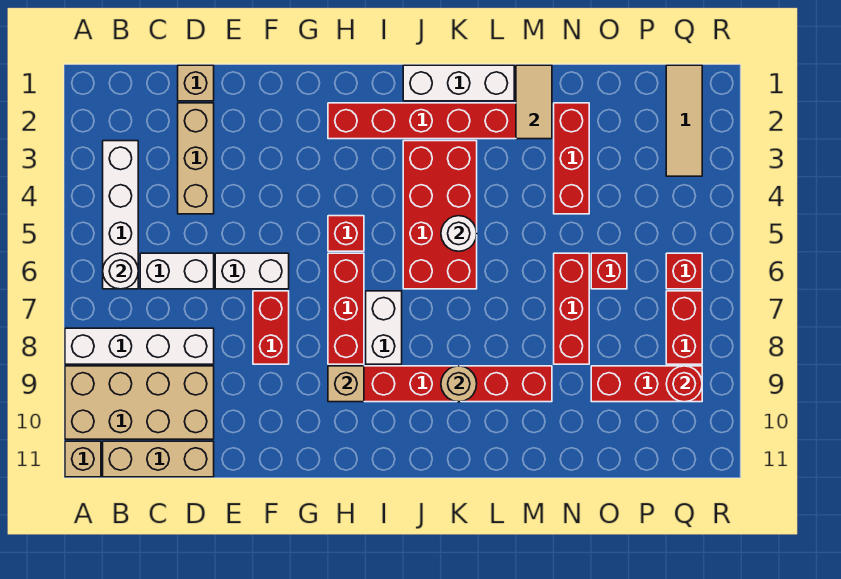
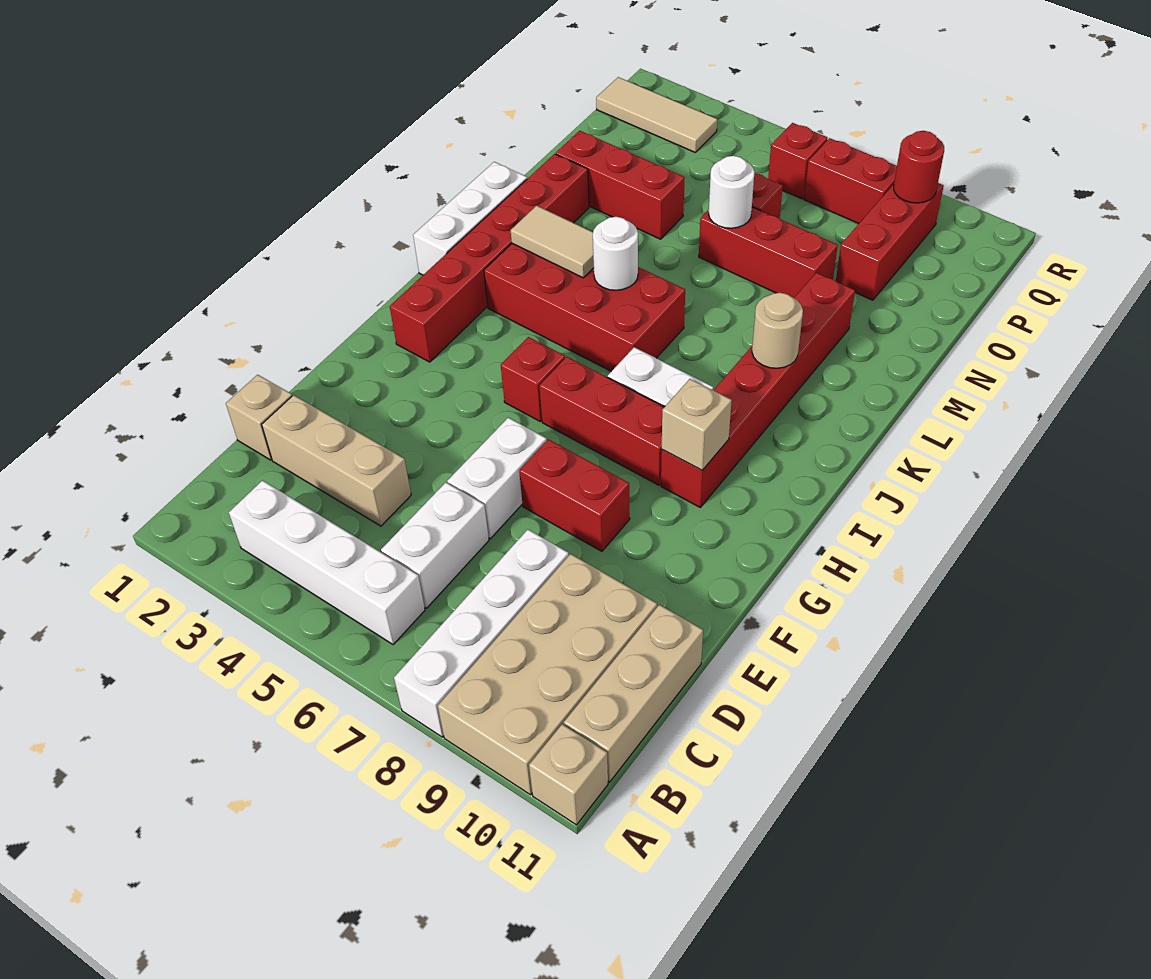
white 1x1 round brick [103,253,138,289] -> white 1x1 round brick moved to [709,156,754,228]
tan 1x2 tile [516,65,552,139] -> tan 1x2 tile moved to [511,206,594,278]

